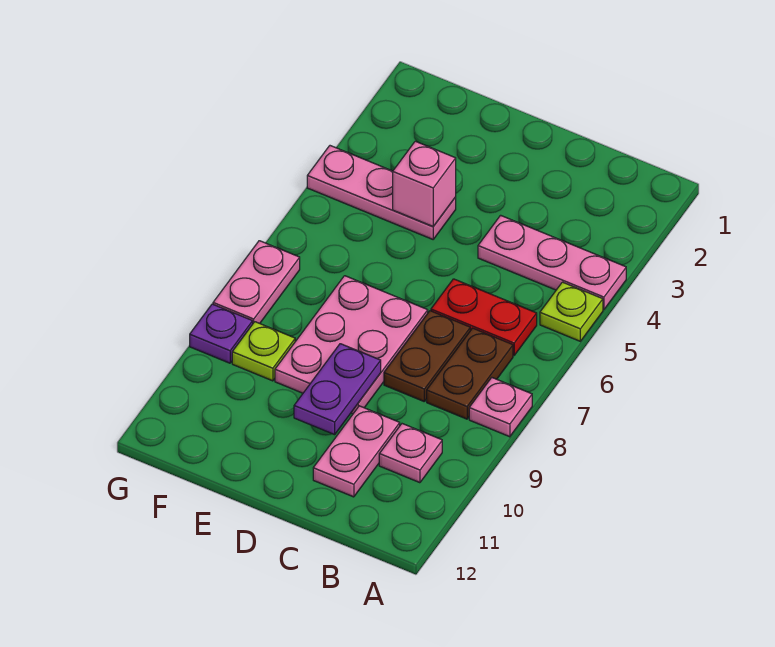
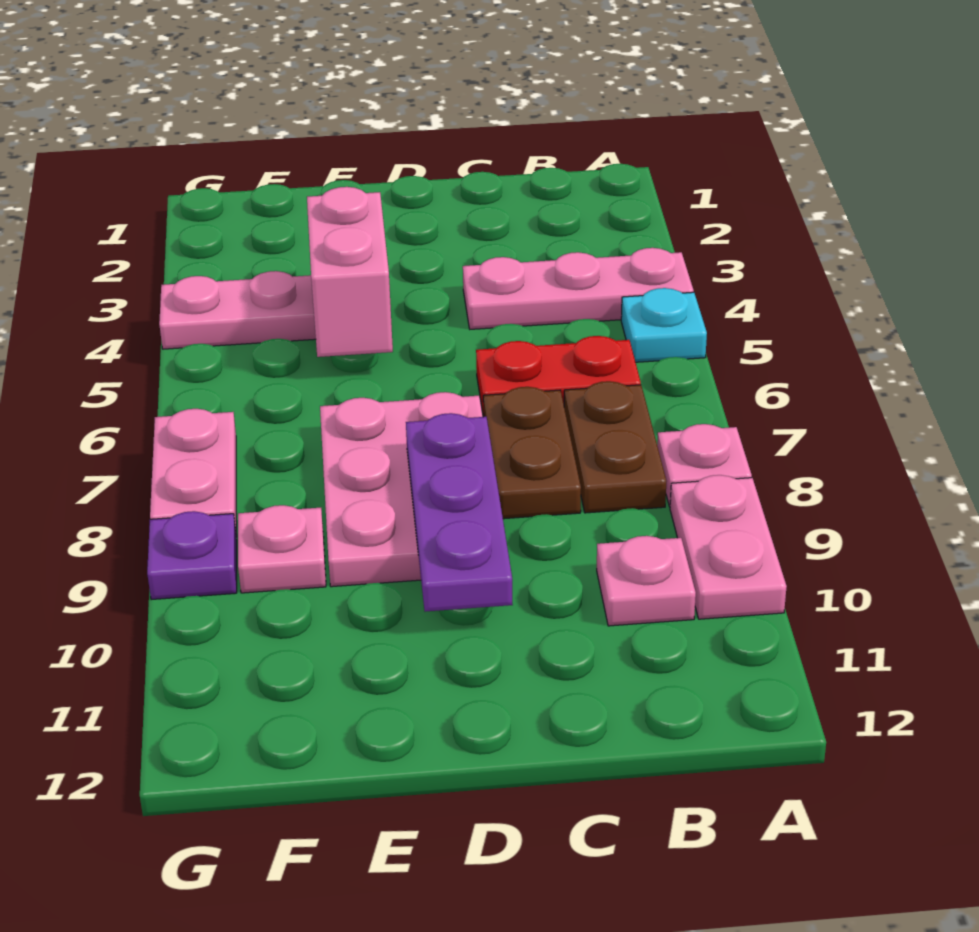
lime 1x1 plate [540,282,603,341] -> cyan 1x1 plate [621,288,707,362]
pink 1x2 plate [313,406,400,497] -> pink 1x2 plate moved to [670,475,787,619]
purple 1x2 plate [294,344,381,435] -> purple 1x3 plate [406,413,513,612]
pink 1x1 brick [393,141,456,227] -> pink 1x2 brick [307,187,393,357]
lime 1x1 plate [232,322,295,381] -> pink 1x1 plate [238,505,326,593]

